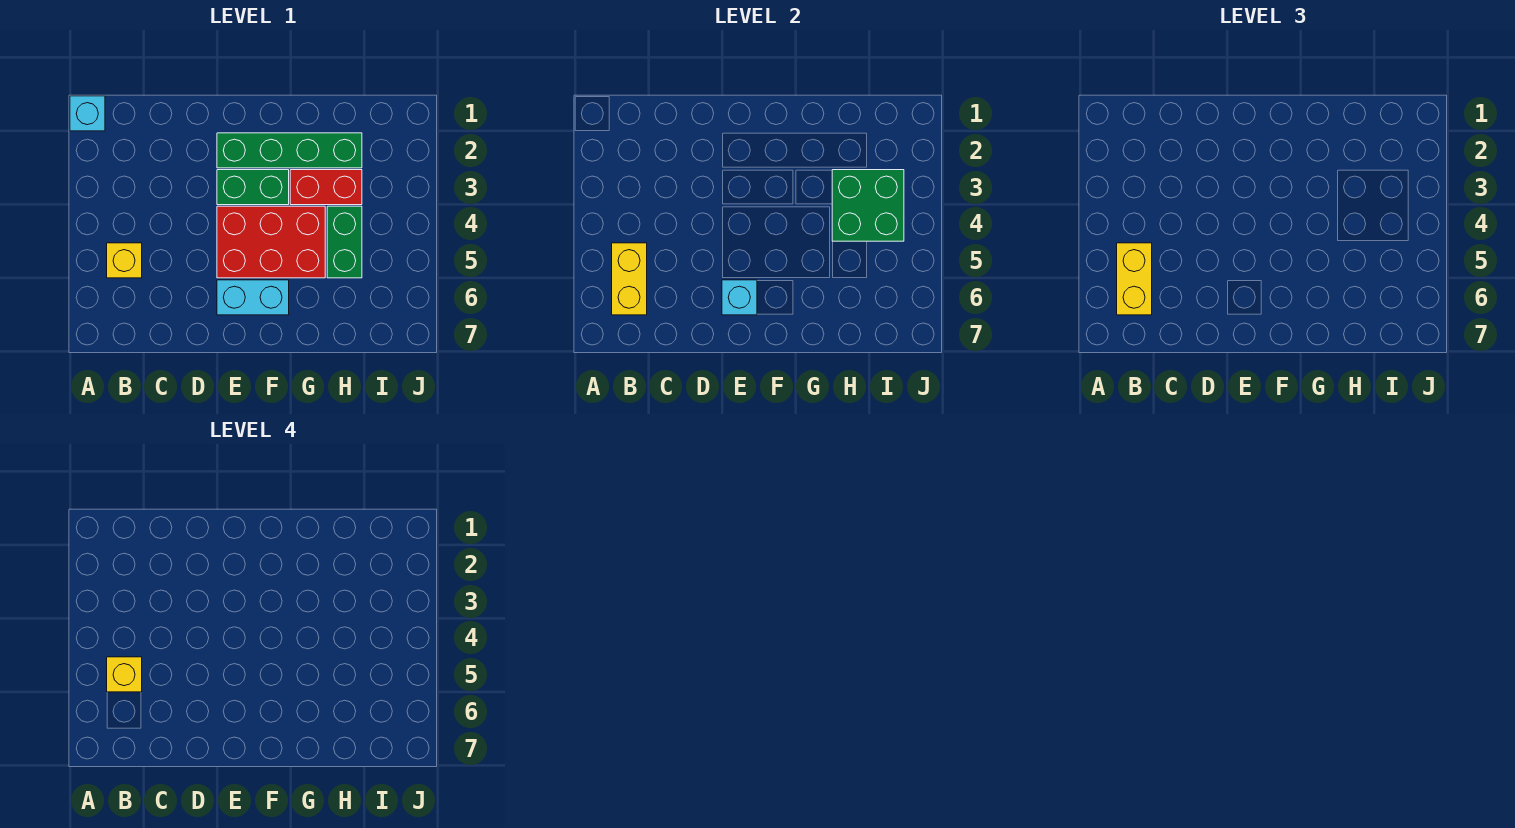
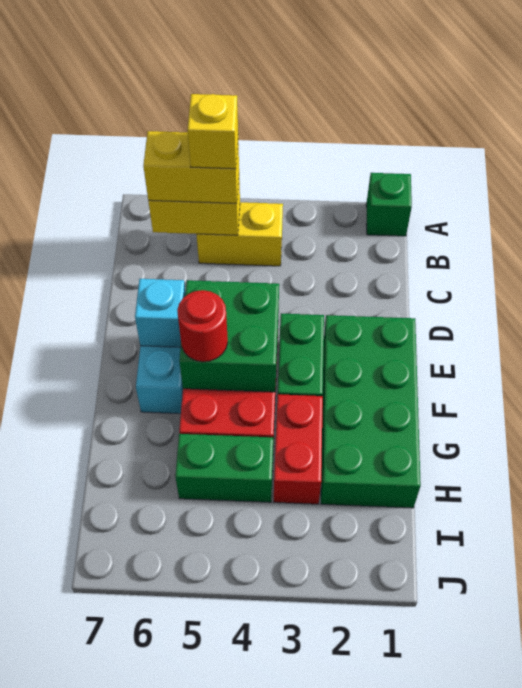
cyan 1x1 brick [70,96,105,131] -> green 1x1 brick [366,173,412,236]
yellow 1x1 brick [107,243,142,278] -> yellow 1x2 brick [196,202,283,266]
green 1x4 brick [217,133,362,168] -> green 2x4 brick [321,315,421,508]
none -> red 1x1 round brick [177,290,228,362]
green 2x2 brick [832,170,904,241] -> green 2x2 brick moved to [179,280,279,392]

